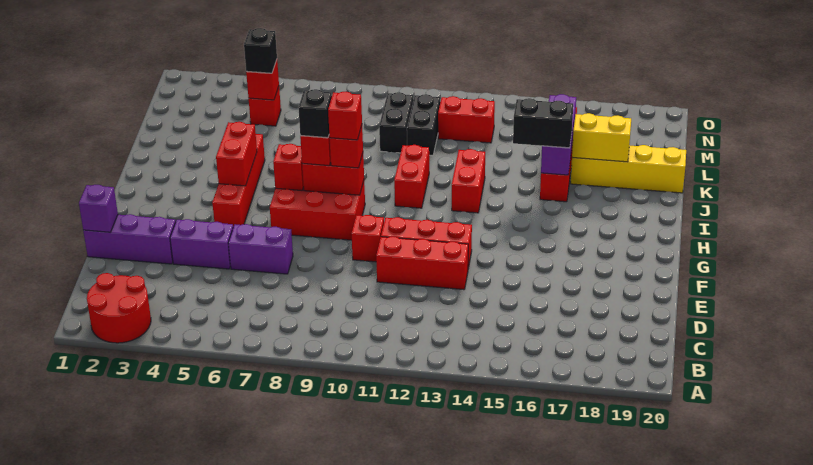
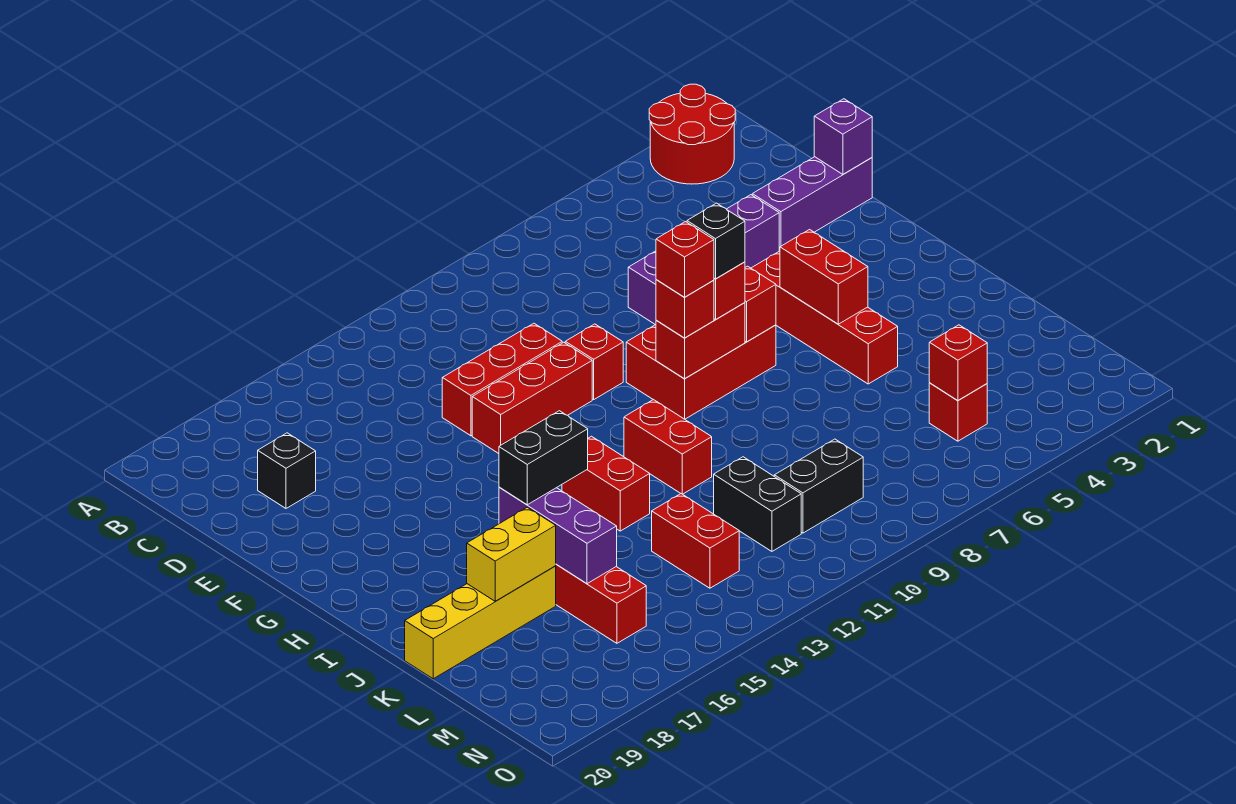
black 1x2 brick [379,92,413,153] -> black 1x2 brick turned to [774,439,863,533]
black 1x1 brick [244,28,277,73] -> black 1x1 brick moved to [258,433,316,508]
red 1x2 brick [438,96,495,143] -> red 1x2 brick turned to [652,494,739,588]

